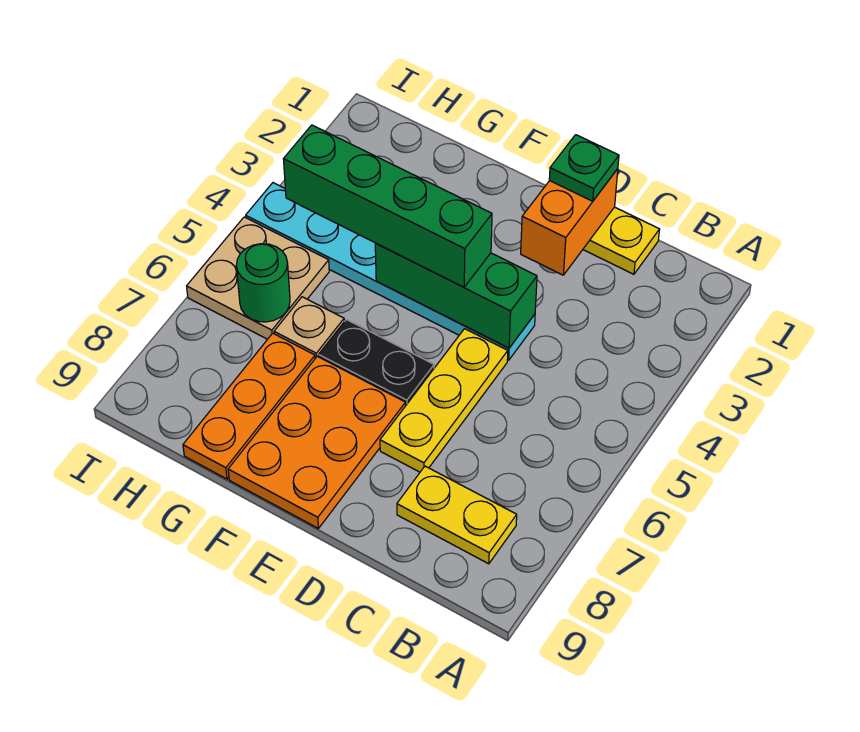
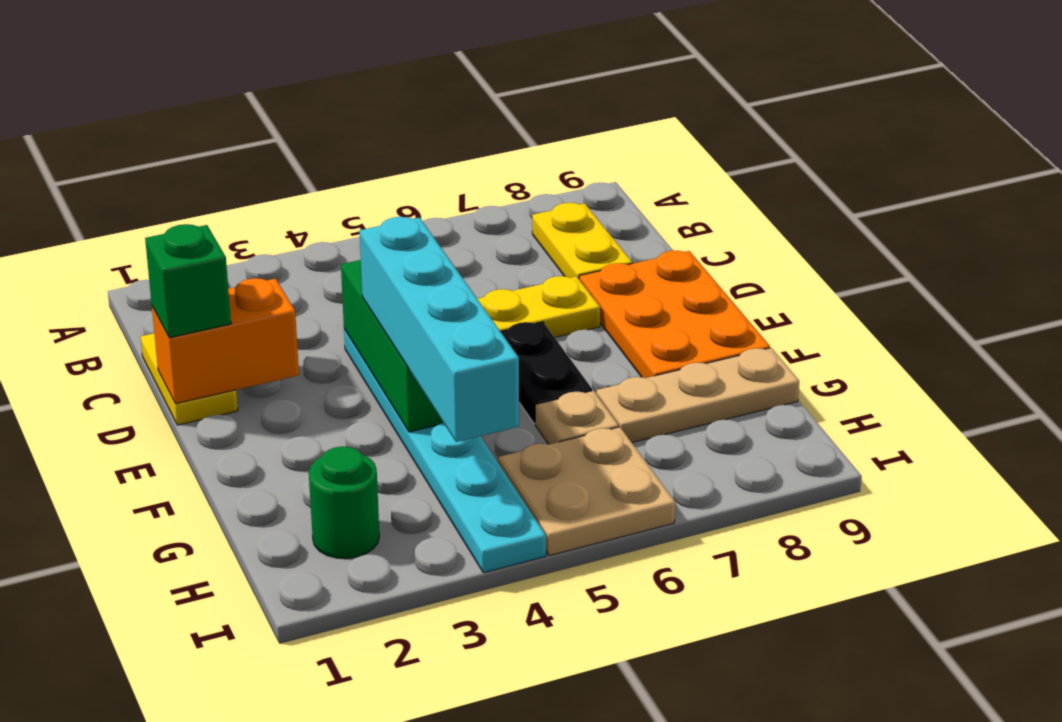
green 1x1 plate [549,135,619,201] -> green 1x1 brick [145,224,231,338]
green 1x4 brick [284,125,492,287] -> cyan 1x4 brick [360,217,519,442]
orange 2x3 plate [228,356,406,529] -> orange 2x3 plate turned to [579,250,770,378]
orange 1x3 plate [183,333,315,479] -> tan 1x3 plate [596,348,799,443]
green 1x1 round brick [236,244,290,322] -> green 1x1 round brick moved to [309,446,379,559]

